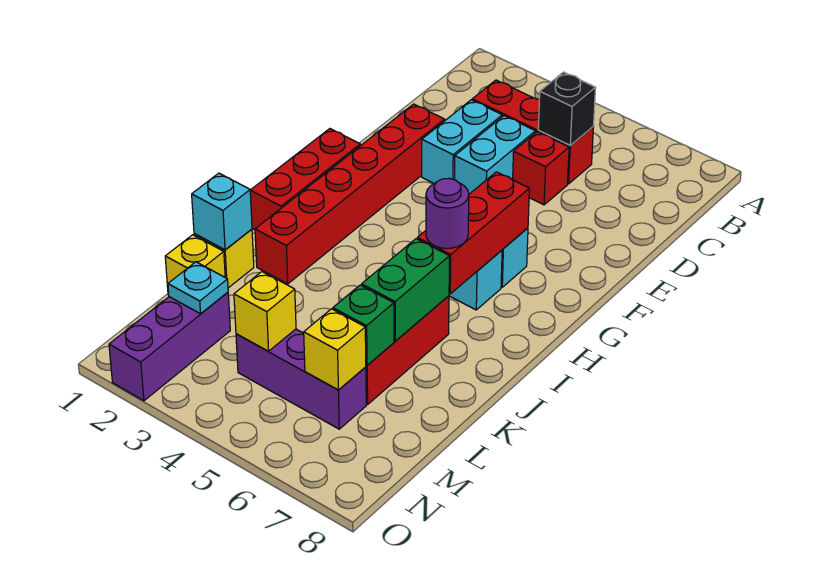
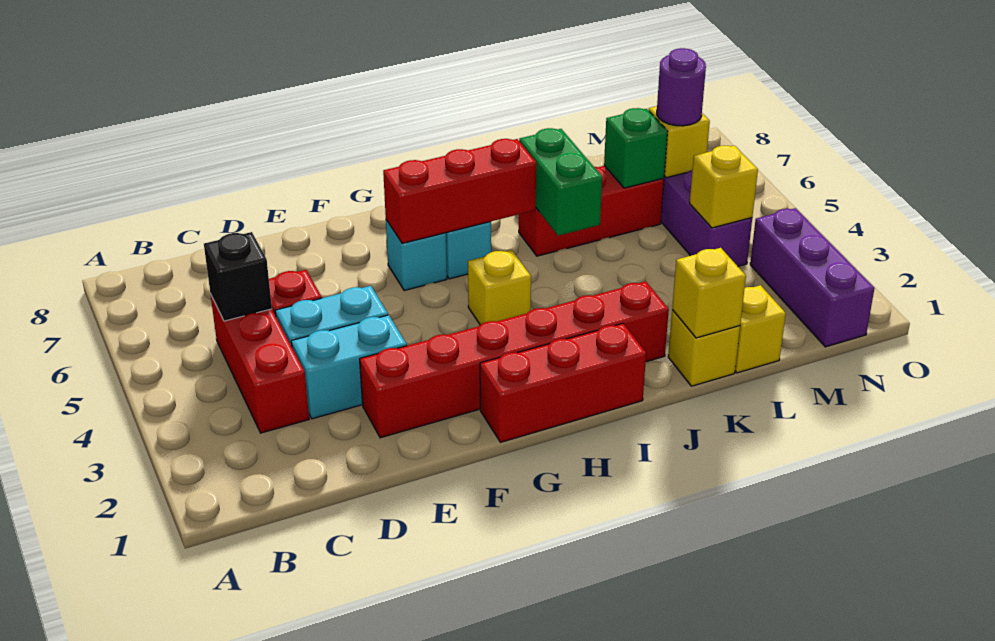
none -> yellow 1x1 brick [468,250,531,325]
purple 1x1 round brick [426,178,469,249] -> purple 1x1 round brick moved to [657,48,706,126]
green 1x2 brick [362,239,450,341] -> green 1x2 brick turned to [519,128,602,236]
cyan 1x1 brick [192,173,252,250] -> yellow 1x1 brick [672,248,746,338]
purple 1x3 brick [109,292,230,401] -> purple 1x3 brick turned to [750,208,874,347]
cyan 1x1 plate [168,262,228,314] -> none

